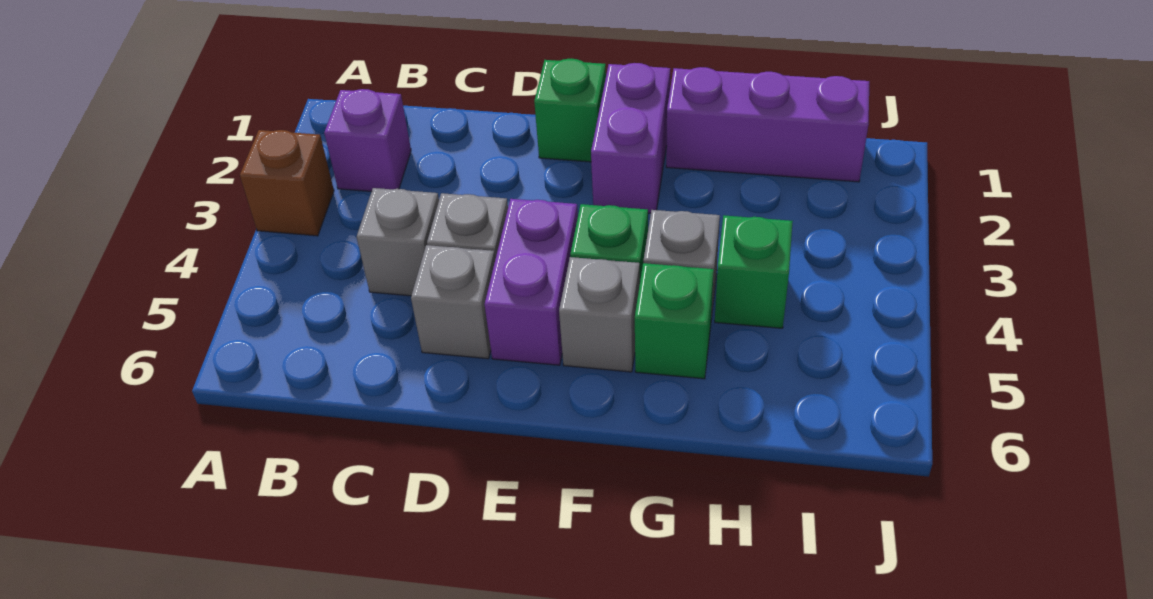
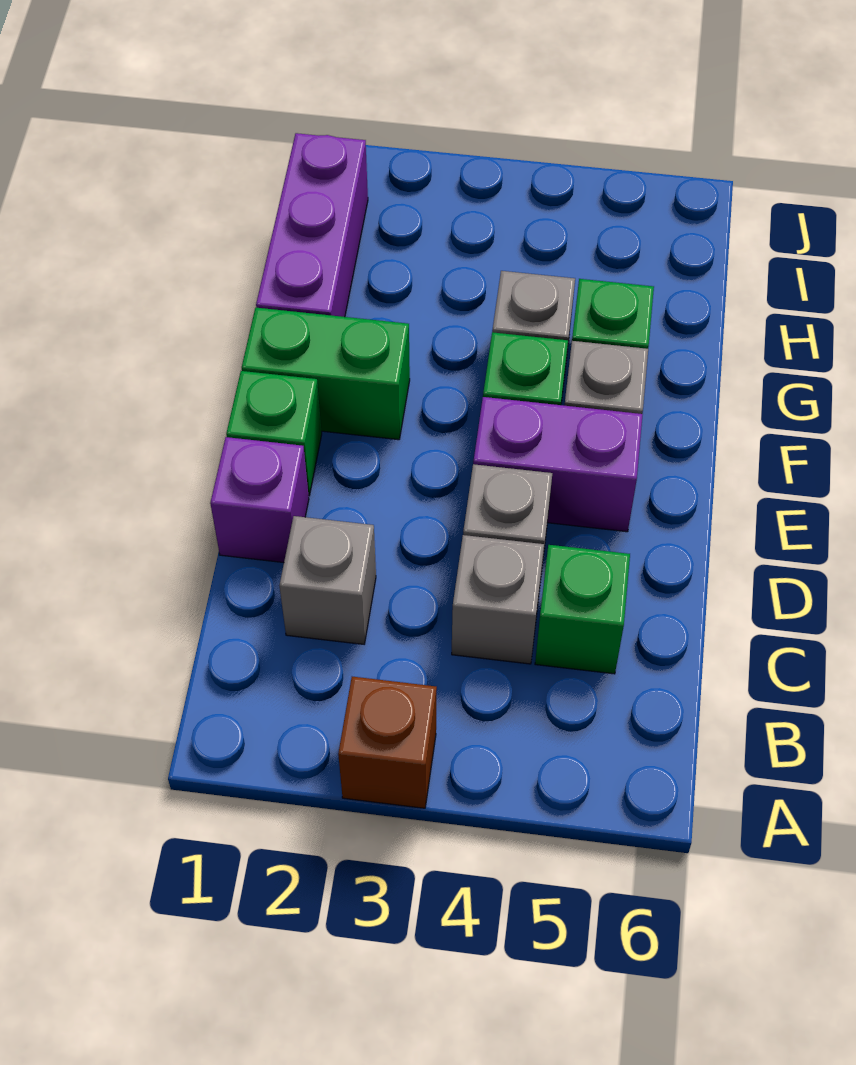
purple 1x1 brick [324,89,411,192] -> purple 1x1 brick moved to [210,437,309,563]
grey 1x1 brick [411,245,495,359] -> grey 1x1 brick moved to [279,516,376,644]
purple 1x2 brick [591,63,670,213] -> green 1x2 brick [242,308,410,440]
green 1x1 brick [715,215,793,328] -> green 1x1 brick moved to [535,545,630,674]

